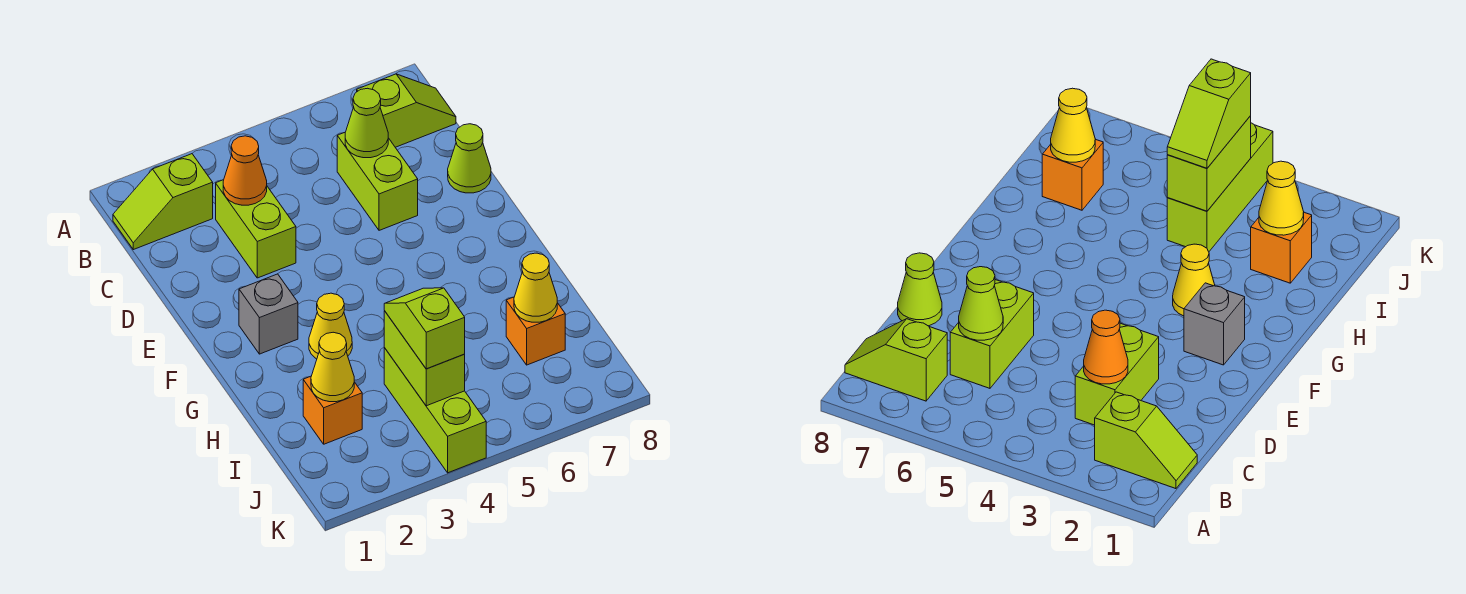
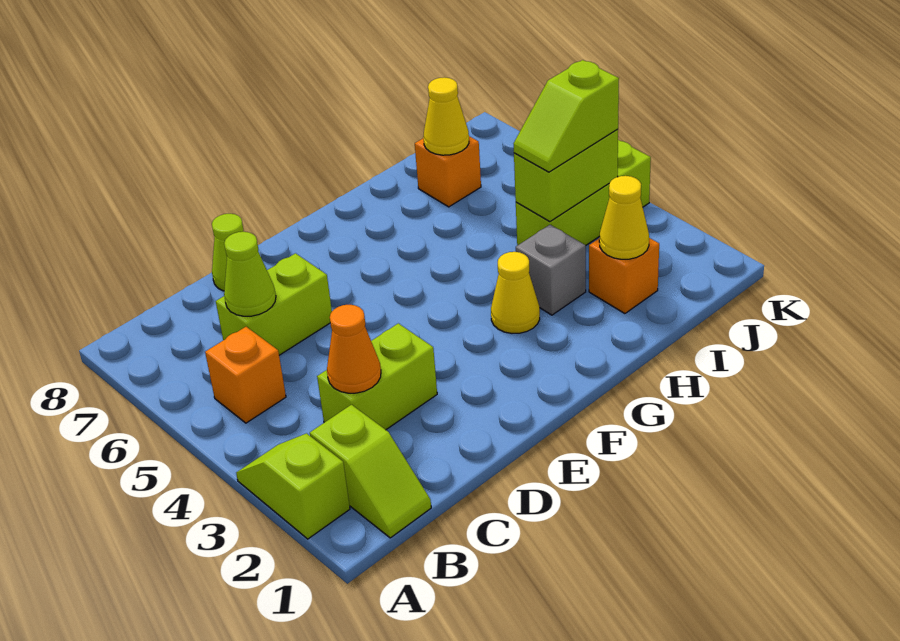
none -> orange 1x1 brick [205,327,286,423]
lime 1x2 slope [357,74,456,147] -> lime 1x2 slope moved to [236,433,350,539]
grey 1x1 brick [239,274,298,354] -> grey 1x1 brick moved to [516,225,586,315]

